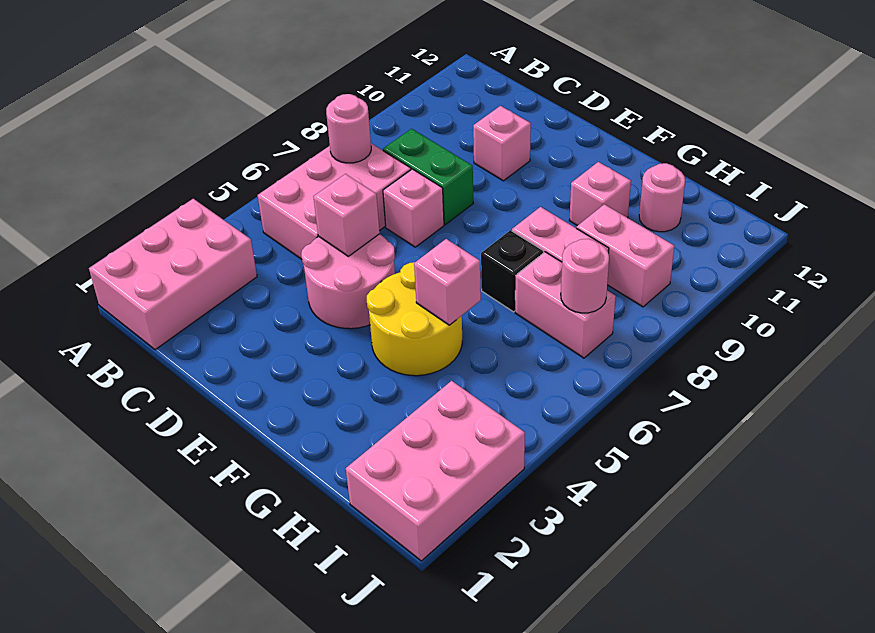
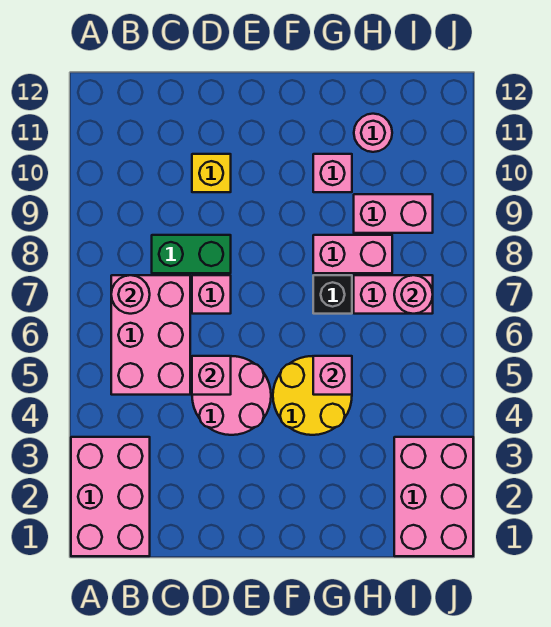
pink 1x1 brick [473,106,531,181] -> yellow 1x1 brick [192,154,231,192]

